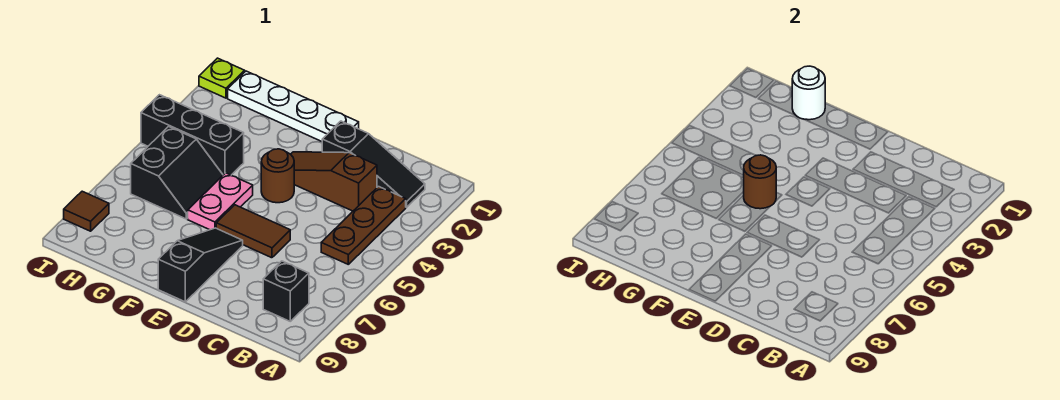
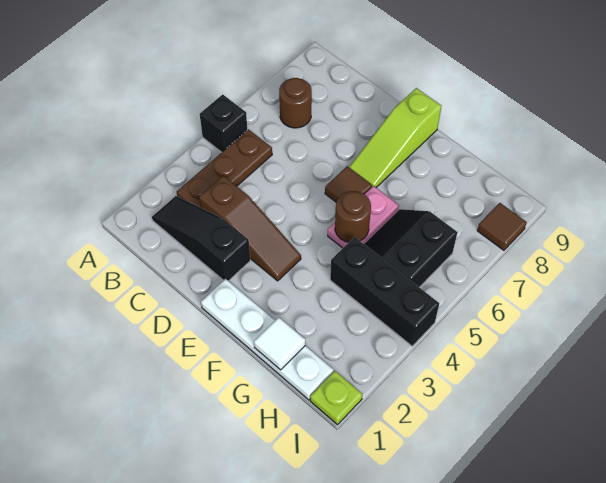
black 1x1 brick [263,261,309,321] -> black 1x1 brick moved to [200,94,247,152]
brown 1x2 tile [216,205,290,258] -> brown 1x1 tile [325,166,372,202]
brown 1x1 round brick [261,149,294,203] -> brown 1x1 round brick moved to [279,78,312,128]
black 1x3 slope [158,228,243,302] -> lime 1x3 slope [349,88,441,187]
white 1x1 round brick [792,66,825,120] -> white 1x1 tile [254,317,305,370]

